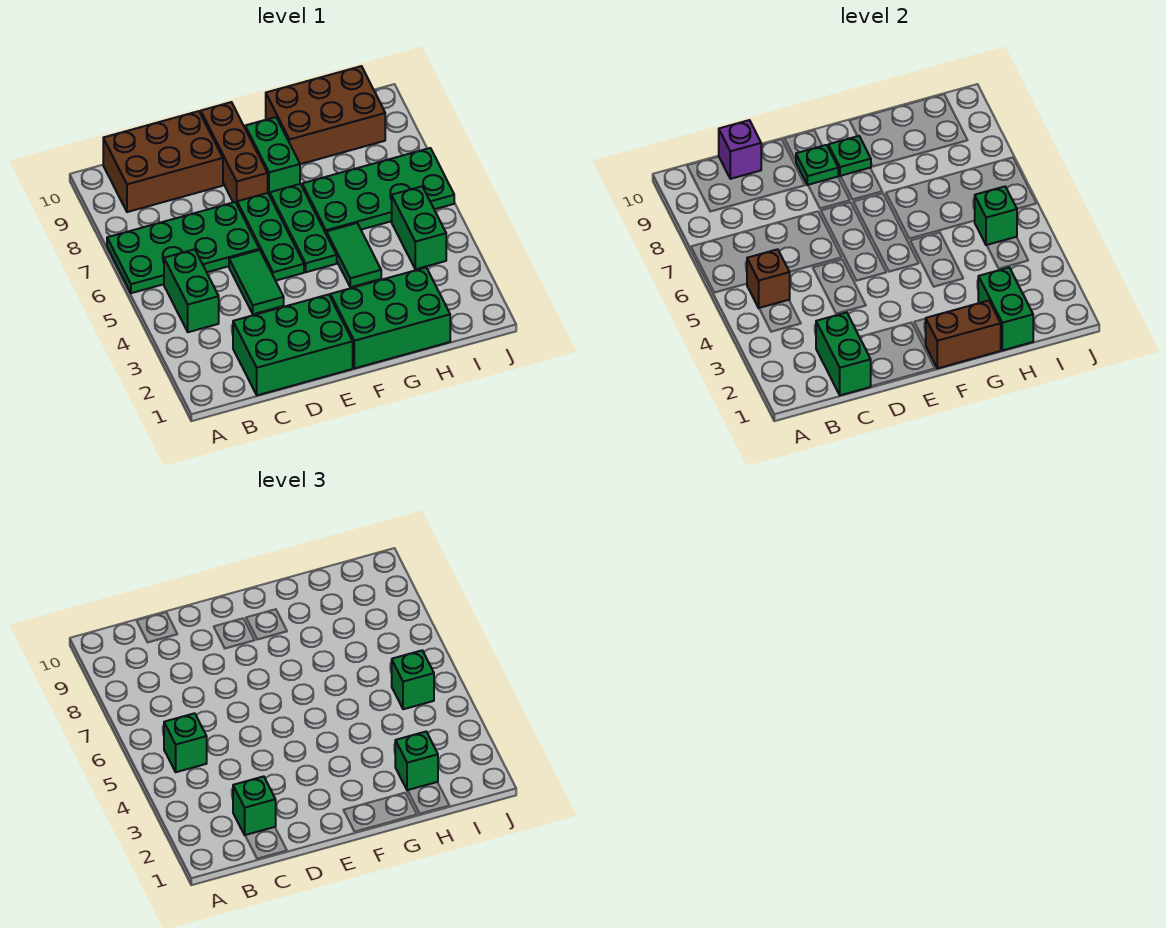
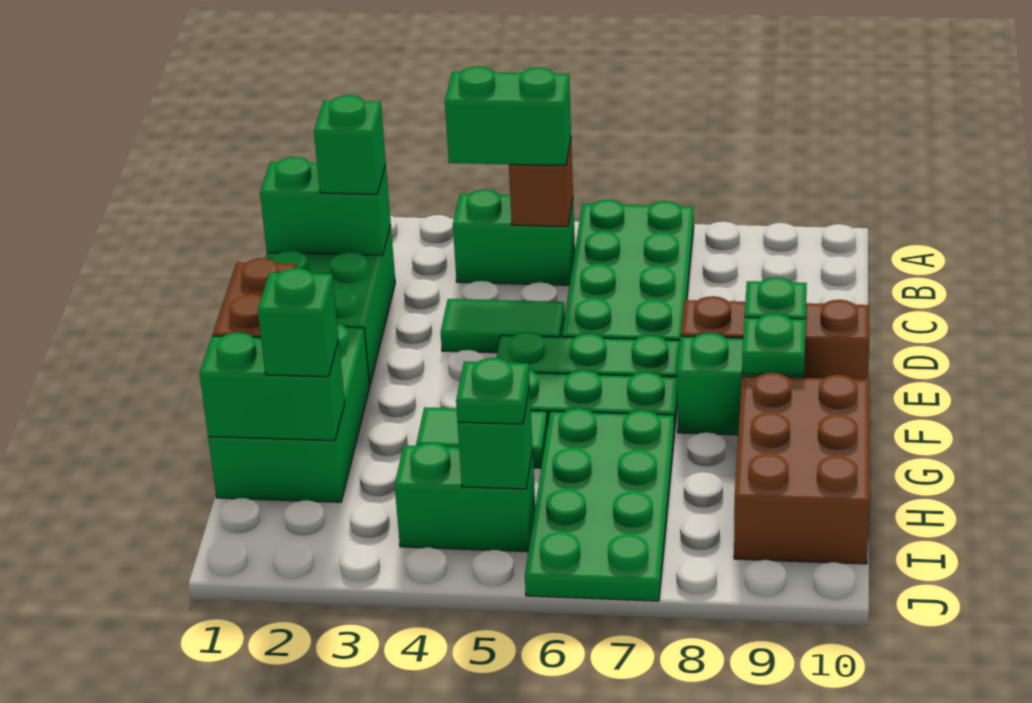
green 1x1 brick [164,713,207,772] -> green 1x2 brick [445,66,571,166]
brown 2x3 brick [103,111,223,212] -> none
purple 1x1 brick [719,120,761,179] -> none
green 1x1 brick [392,651,434,709] -> green 1x1 plate [456,358,530,424]

